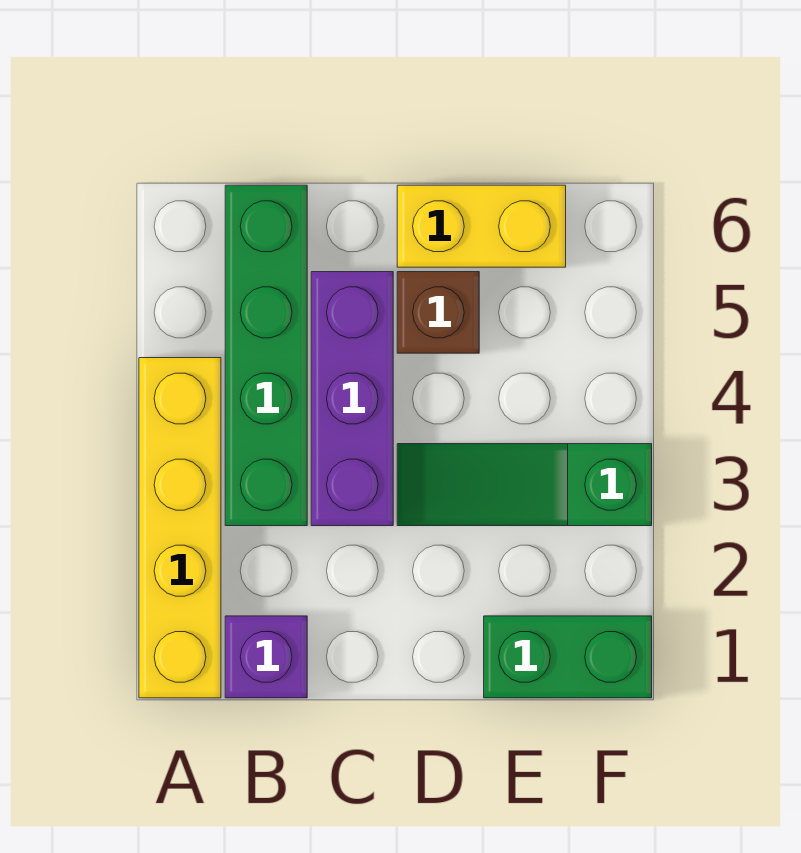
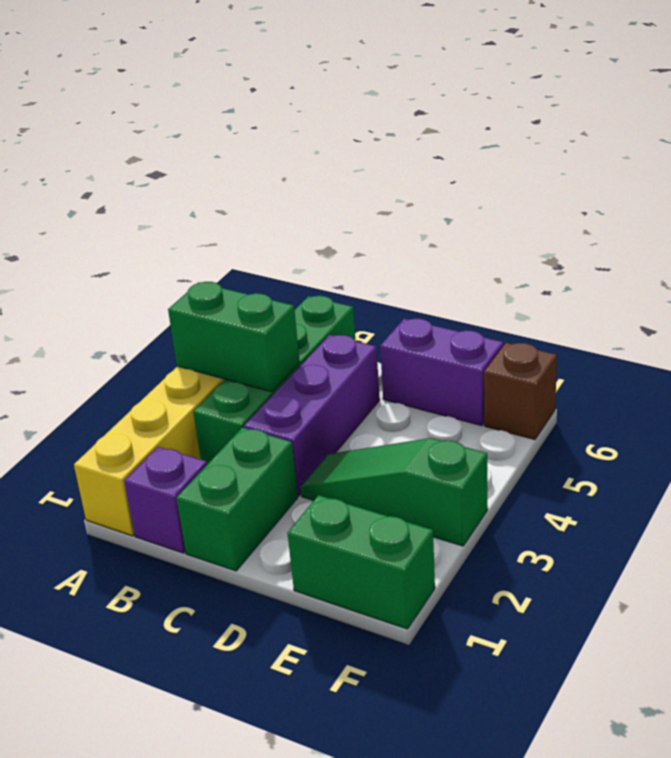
none -> green 1x2 brick [168,282,300,392]
none -> green 1x2 brick [177,427,298,571]
brown 1x1 brick [397,272,479,353] -> brown 1x1 brick moved to [484,343,557,440]
yellow 1x2 brick [397,185,566,267] -> purple 1x2 brick [380,318,503,426]

